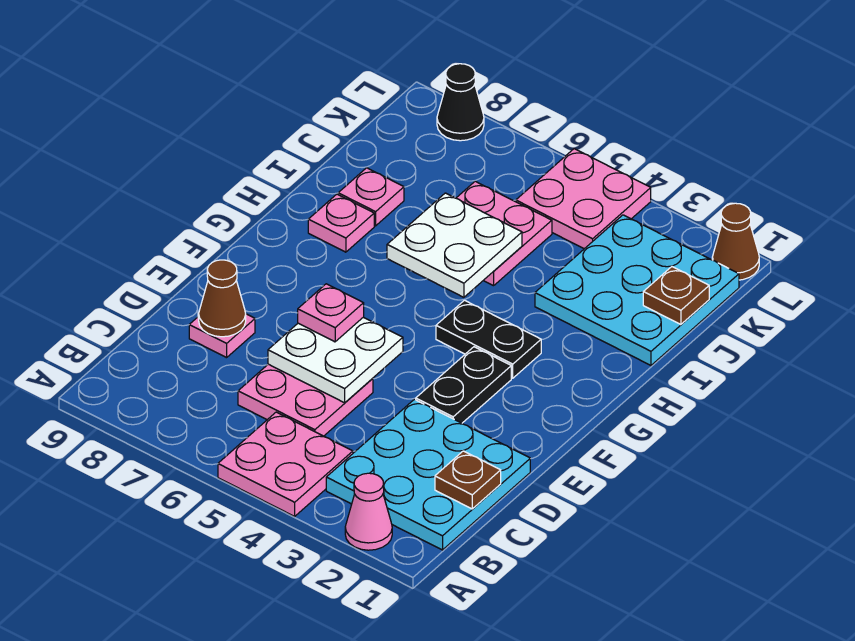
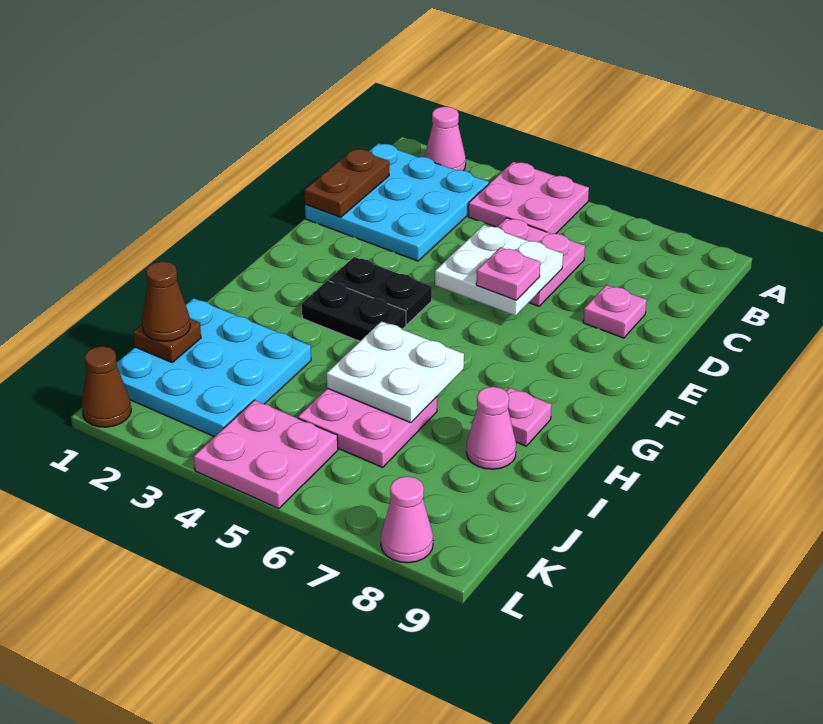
brown 1x1 plate [435,451,501,509] -> brown 1x2 plate [304,149,389,217]
brown 1x1 cone [199,260,246,337] -> brown 1x1 cone moved to [142,261,190,341]
black 1x2 plate [416,347,511,423] -> black 1x2 plate turned to [329,257,432,324]
pink 1x1 plate [338,168,404,226] -> pink 1x1 cone [467,387,516,469]
black 1x1 cone [437,64,484,141] -> pink 1x1 cone [381,476,433,563]

